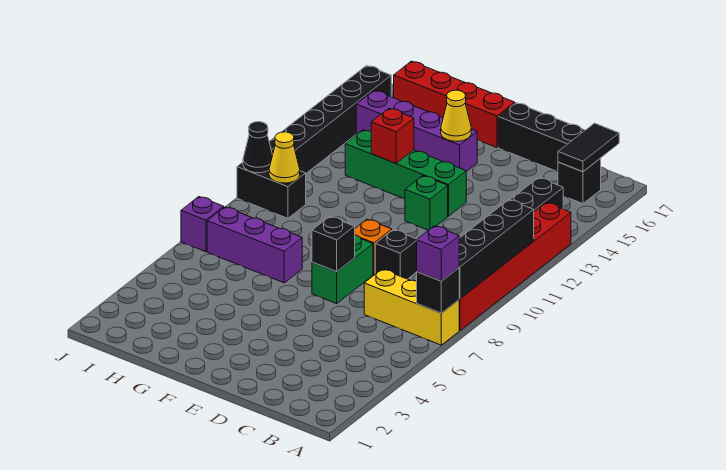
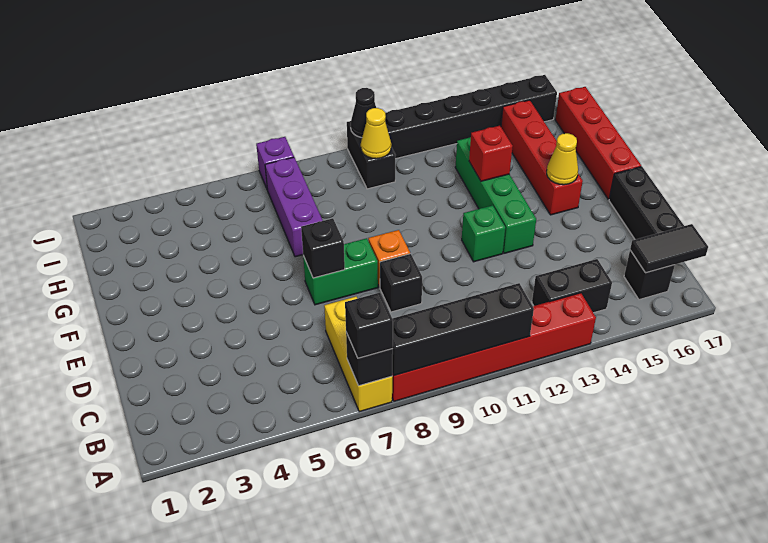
purple 1x1 brick [417,226,459,281] -> black 1x1 brick [345,293,393,358]
purple 1x4 brick [356,90,477,172] -> red 1x4 brick [501,100,583,215]

